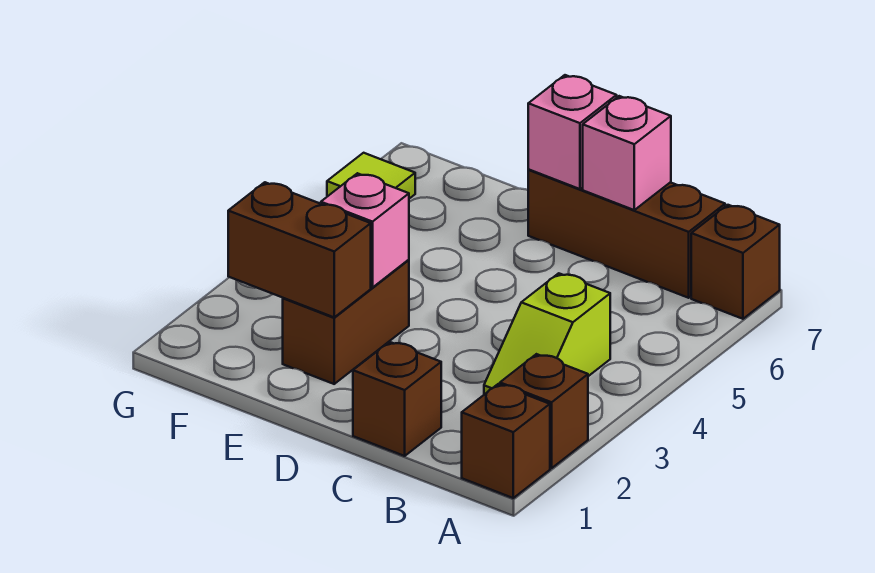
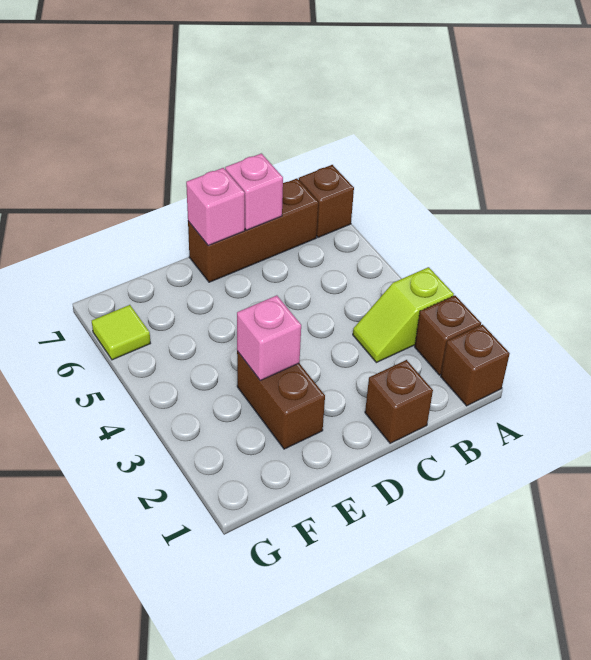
lime 1x2 slope [484,273,610,394] -> lime 1x2 slope turned to [353,267,454,363]
brown 1x2 brick [228,182,371,317] -> none

